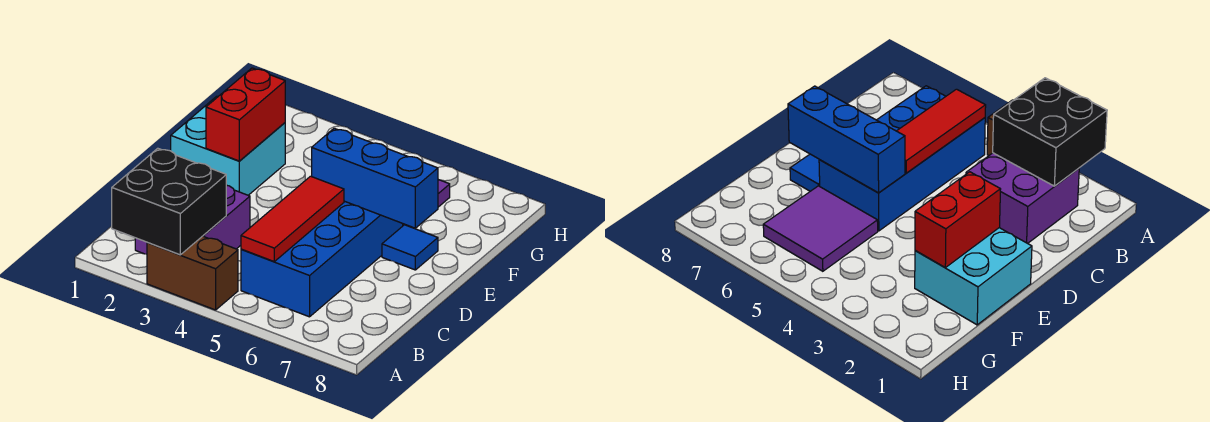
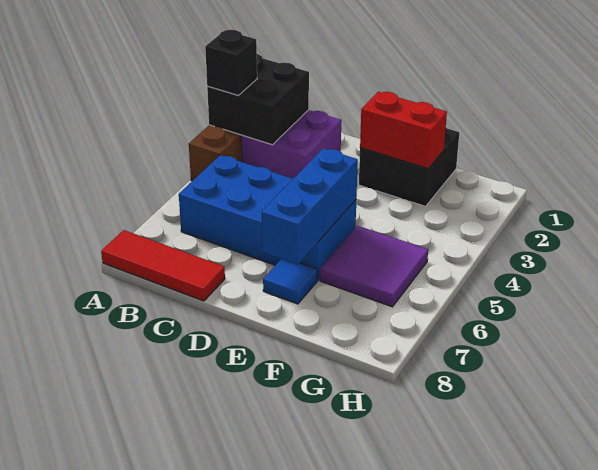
none -> black 1x1 brick [205,30,257,95]
red 1x3 tile [241,176,344,261] -> red 1x3 tile moved to [101,230,225,301]
cyan 2x2 brick [171,96,285,195] -> black 2x2 brick [359,128,459,206]

